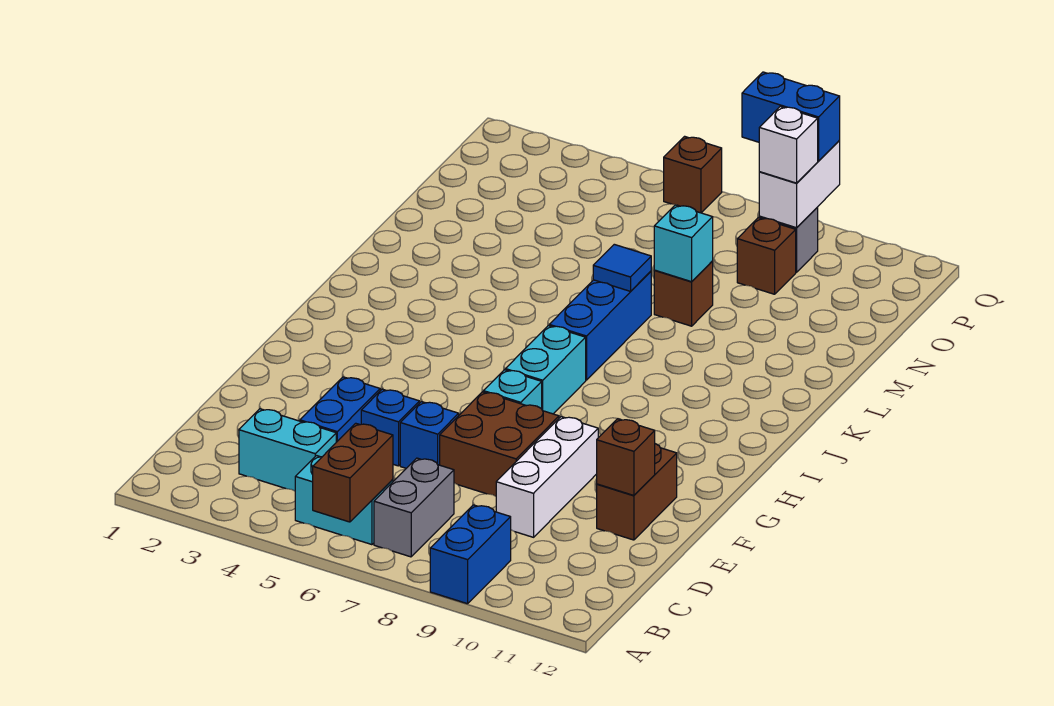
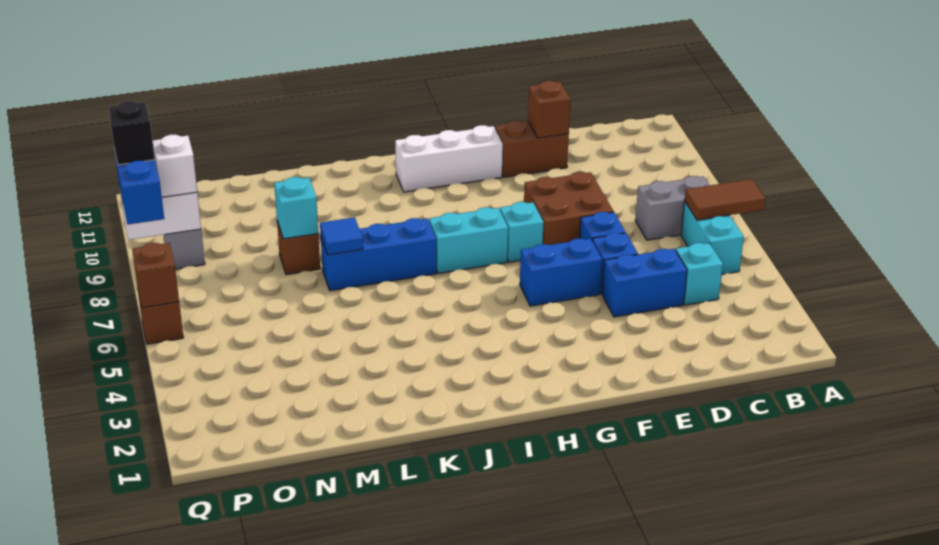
brown 1x2 brick [313,423,393,522] -> brown 1x2 tile [685,179,765,220]
blue 1x2 brick [430,505,511,604] -> blue 1x2 brick moved to [520,239,602,306]
cyan 1x2 brick [239,409,336,491] -> cyan 1x1 brick [676,243,723,305]
white 1x3 brick [496,417,598,537] -> white 1x3 brick moved to [395,125,503,192]
brown 1x1 brick [737,218,796,294] -> brown 1x1 brick moved to [132,243,179,308]
none -> black 1x1 brick [109,101,155,165]

